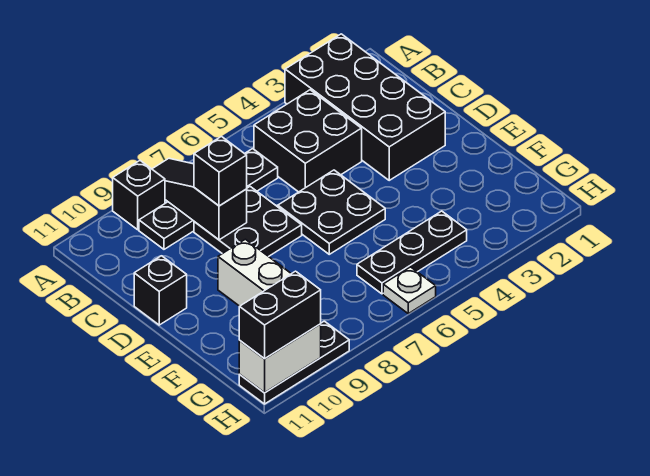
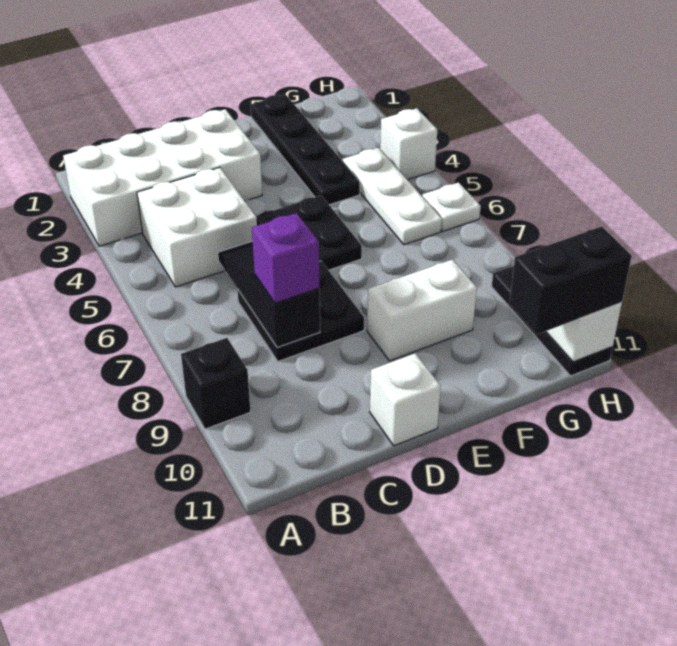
black 2x4 brick [285,34,445,180] -> white 2x4 brick [63,109,262,246]
black 1x3 slope [152,158,247,240] -> black 1x3 slope turned to [218,241,320,347]
black 2x2 brick [254,90,362,192] -> white 2x2 brick [137,167,257,287]
black 1x4 plate [139,149,278,249] -> black 1x4 plate moved to [251,94,360,205]
black 1x1 brick [194,137,247,206] -> purple 1x1 brick [252,213,319,303]
black 1x1 brick [134,256,187,325] -> white 1x1 brick [370,353,441,446]
black 1x3 plate [357,211,467,294] -> white 1x3 plate [343,148,442,245]
none -> white 1x1 brick [380,108,437,180]
black 1x2 brick [239,271,321,359] -> black 1x2 brick turned to [509,226,632,334]

